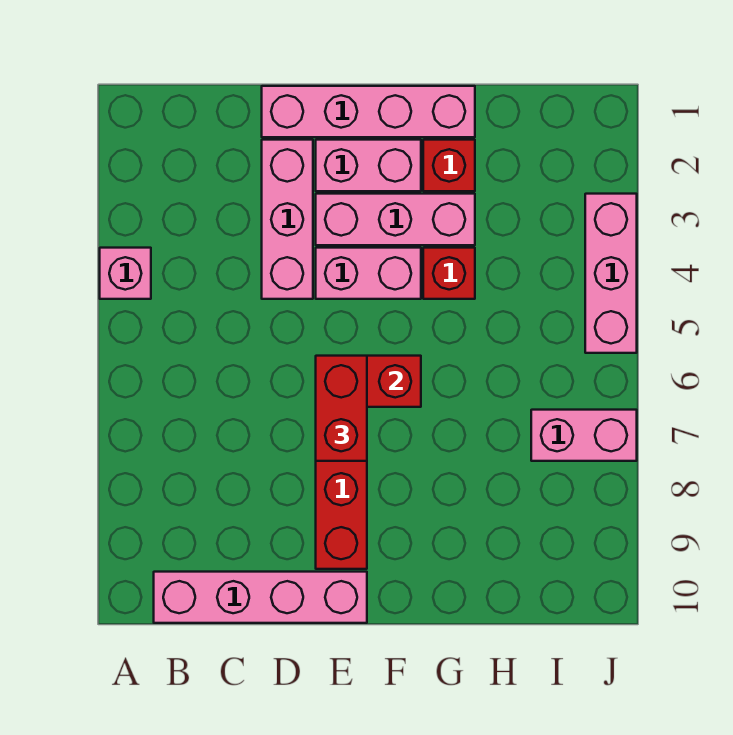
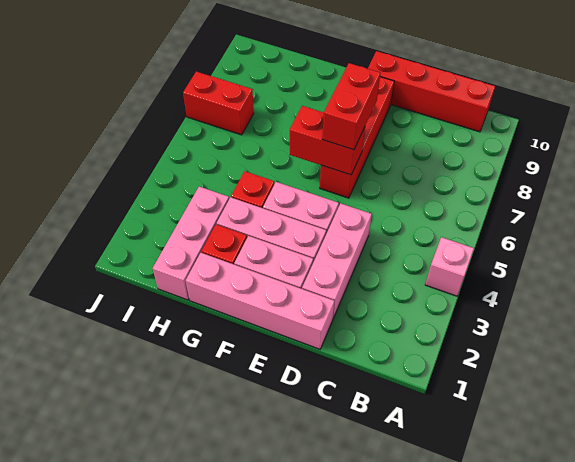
pink 1x4 brick [154,572,367,623] -> red 1x4 brick [368,51,495,132]
pink 1x2 brick [531,410,637,461] -> red 1x2 brick [183,71,254,135]
pink 1x3 brick [585,194,637,353] -> pink 1x3 brick moved to [153,187,229,300]

